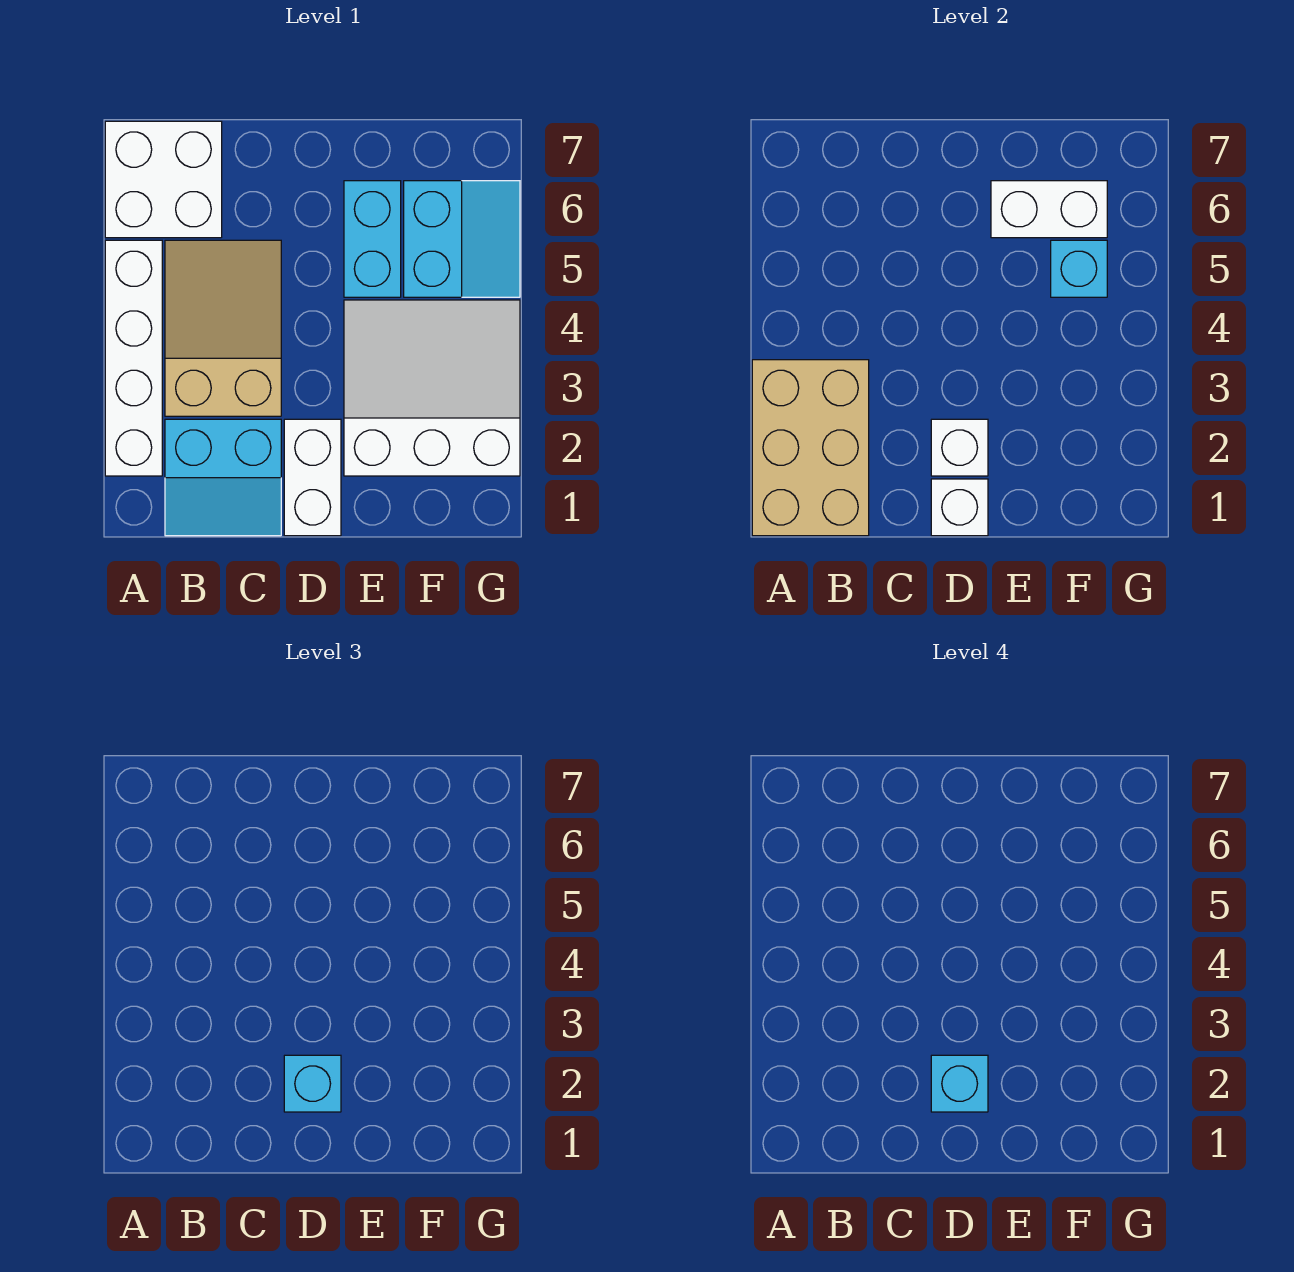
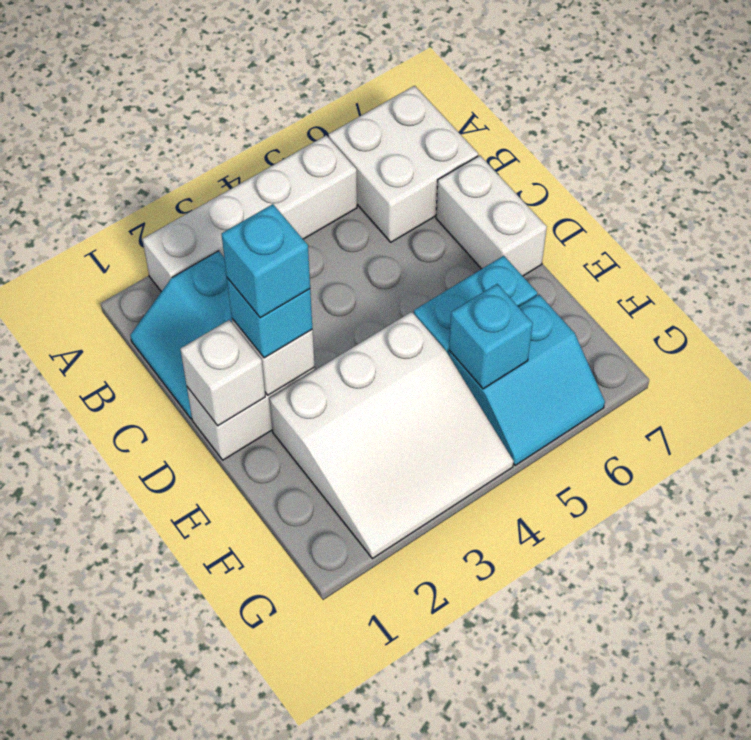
tan 2x3 brick [752,360,869,536] -> none
tan 2x3 slope [165,240,281,416] -> none
white 3x3 slope [344,300,520,476] -> white 3x3 slope turned to [269,312,514,559]
white 1x2 brick [991,181,1107,238] -> white 1x2 brick moved to [436,155,547,276]

